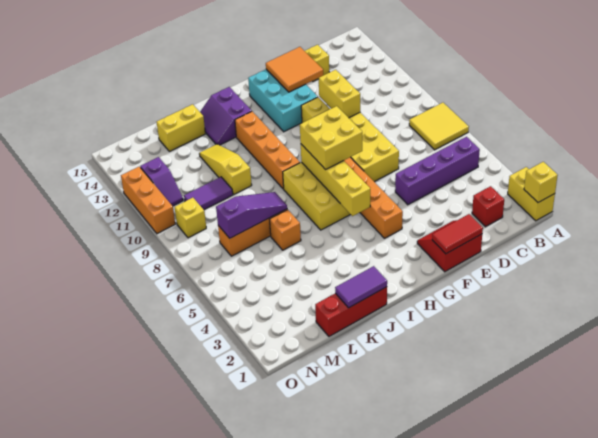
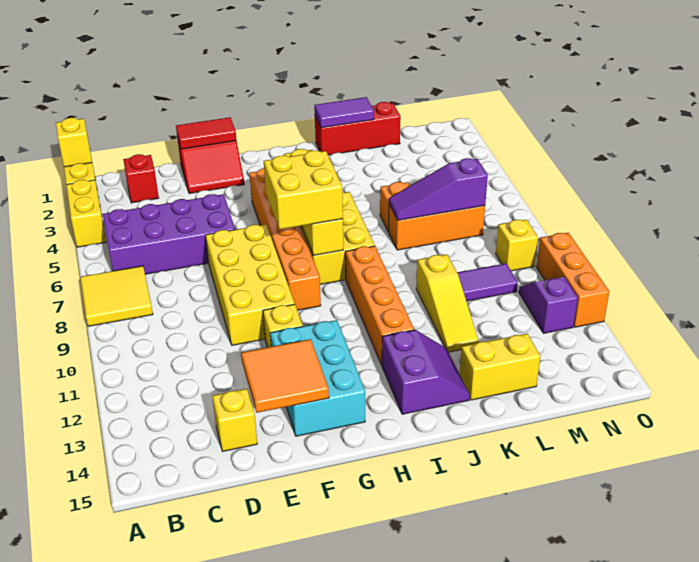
purple 1x4 brick [395,137,480,205] -> purple 2x4 brick [103,194,235,274]
yellow 1x2 brick [319,70,360,118] -> yellow 1x2 brick moved to [66,180,106,247]

